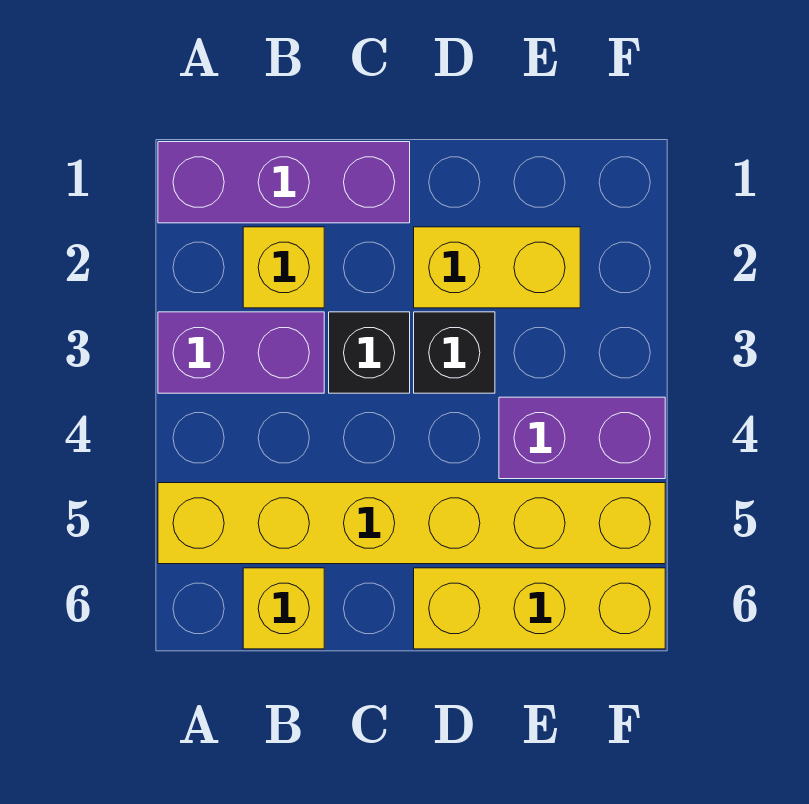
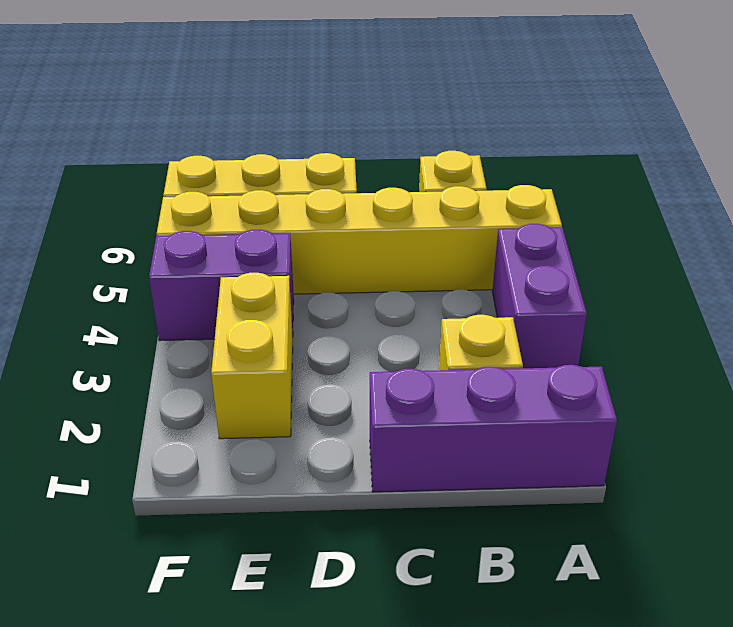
purple 1x2 brick [158,312,324,393] -> purple 1x2 brick turned to [492,224,587,368]
black 1x1 brick [329,312,410,393] -> none
yellow 1x2 brick [414,227,580,308] -> yellow 1x2 brick turned to [211,273,293,439]
black 1x1 brick [414,312,495,393] -> none

